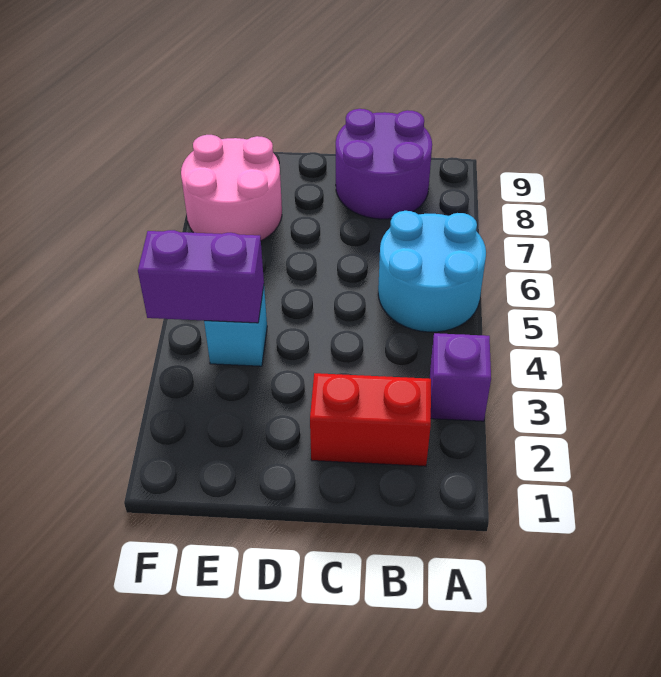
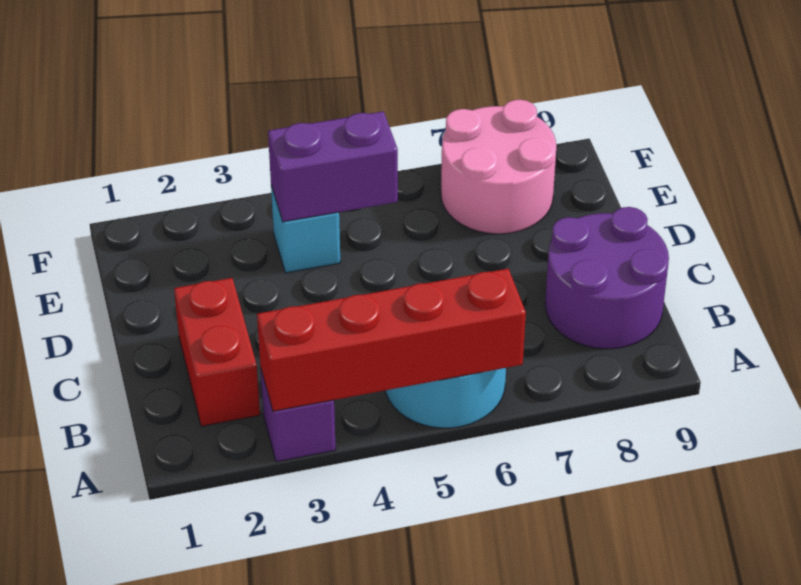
none -> red 1x4 brick [257,269,526,411]
purple 1x2 brick [138,230,264,323] -> purple 1x2 brick turned to [268,111,398,222]

